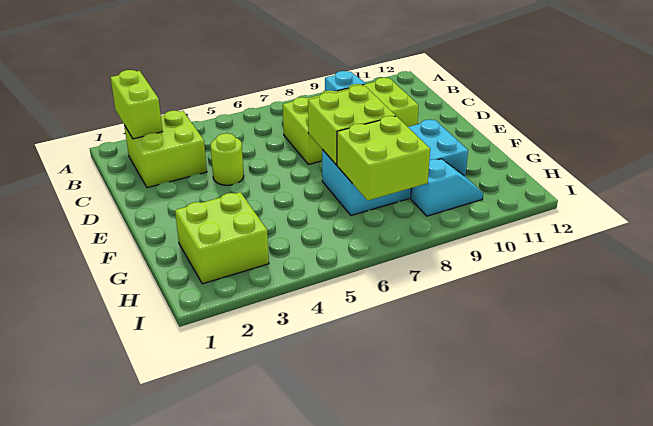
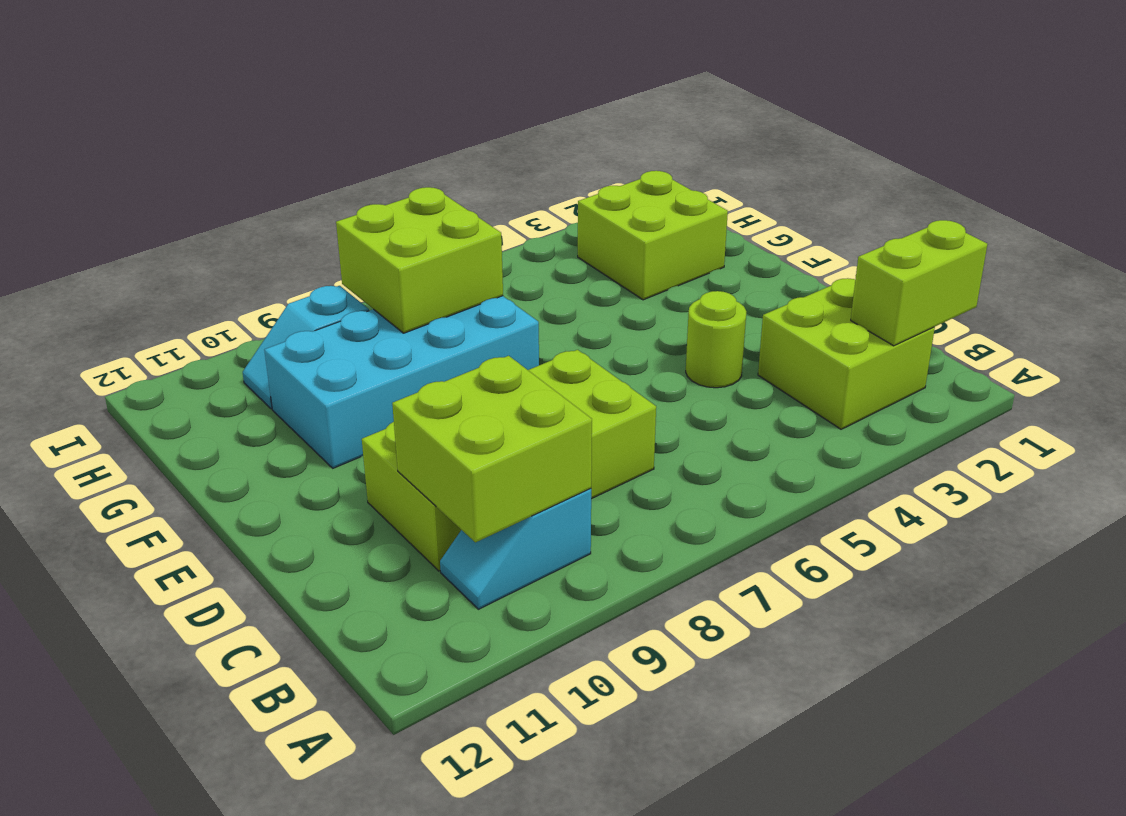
lime 1x2 brick [111,70,162,139] -> lime 1x2 brick turned to [851,220,987,346]
lime 2x2 brick [308,85,396,165] -> lime 2x2 brick moved to [392,356,592,542]

